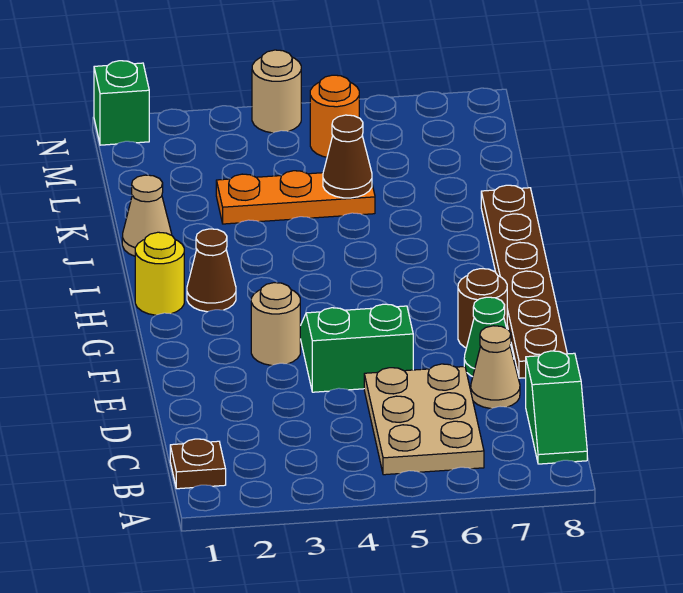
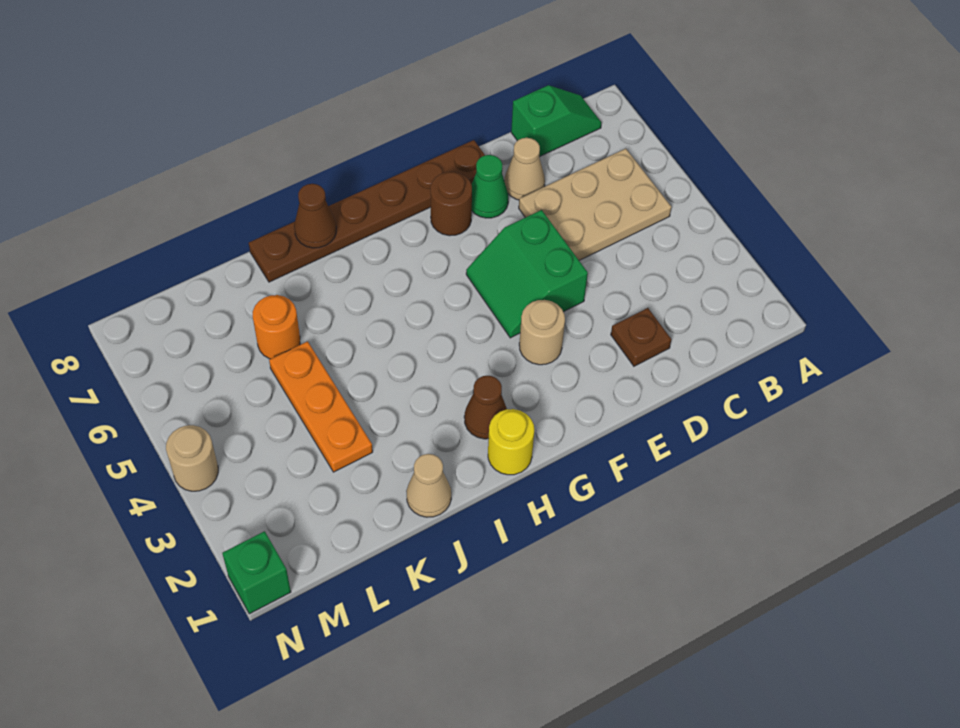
brown 1x1 plate [170,439,226,489] -> brown 1x1 plate moved to [611,308,671,366]
brown 1x1 cone [323,115,372,198] -> brown 1x1 cone moved to [294,184,336,248]
orange 1x1 round brick [310,75,359,157] -> orange 1x1 round brick moved to [253,295,300,359]

